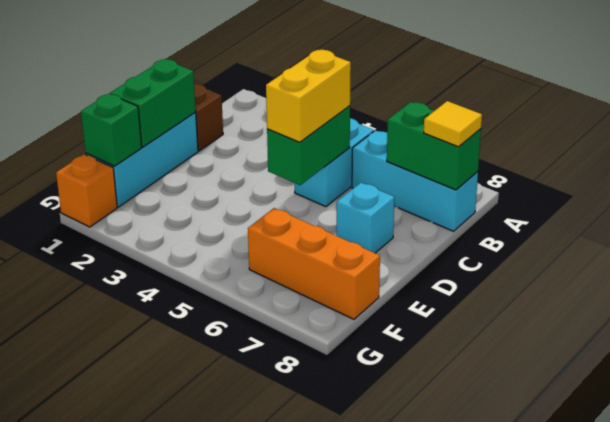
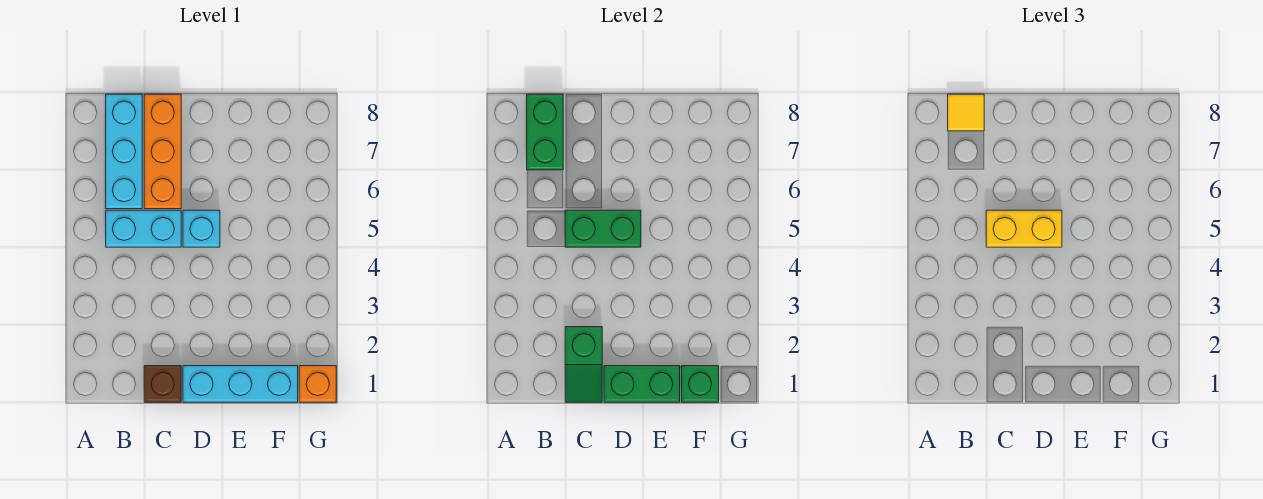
none -> green 1x2 slope [565,327,602,402]
cyan 1x1 brick [336,183,395,253] -> cyan 1x1 brick moved to [183,210,220,247]
orange 1x3 brick [248,208,380,319] -> orange 1x3 brick moved to [144,94,181,209]

